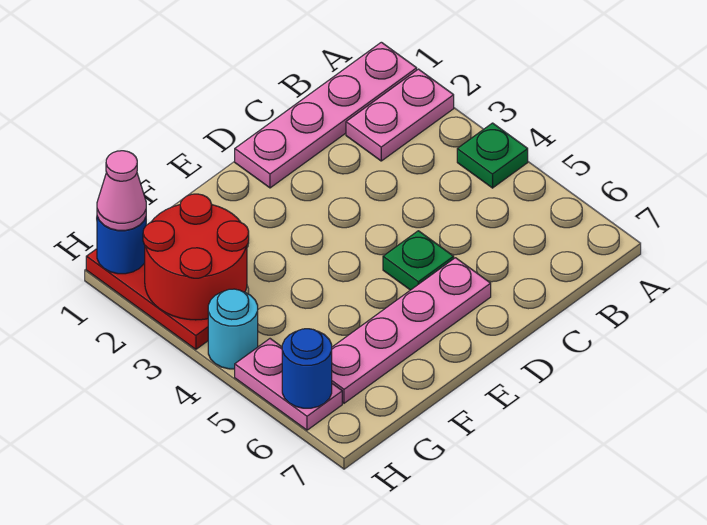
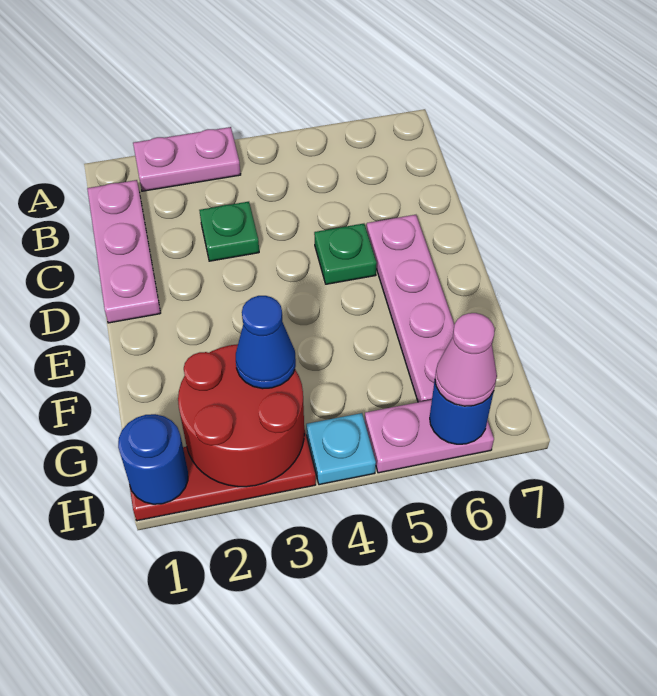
pink 1x4 plate [235,42,417,188] -> pink 1x3 plate [87,180,161,323]
pink 1x2 plate [346,69,454,161] -> pink 1x2 plate turned to [133,127,241,191]
green 1x1 plate [457,123,528,188] -> green 1x1 plate moved to [199,202,259,261]
none -> blue 1x1 cone [236,296,296,389]
pink 1x1 cone [97,151,146,230] -> pink 1x1 cone moved to [435,313,497,406]
cyan 1x1 round brick [208,289,258,369] -> cyan 1x1 plate [306,413,376,485]

